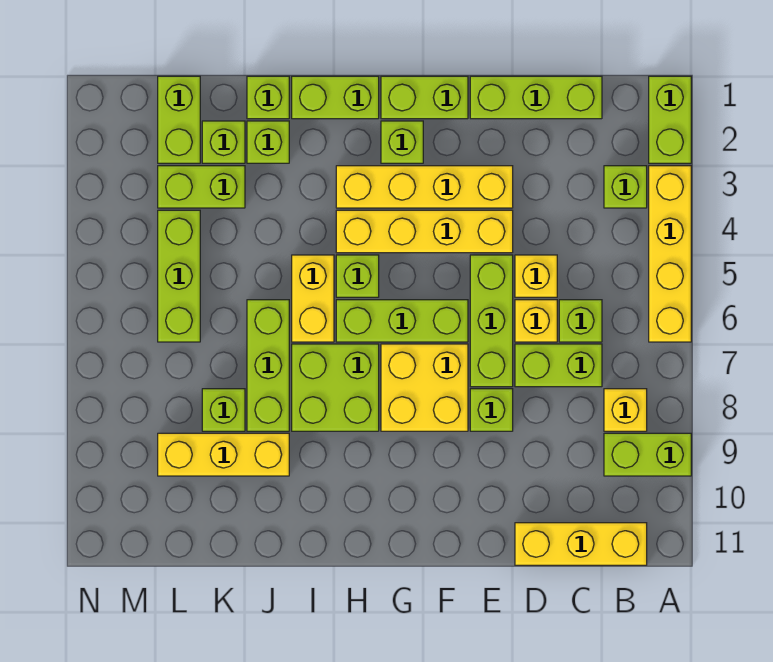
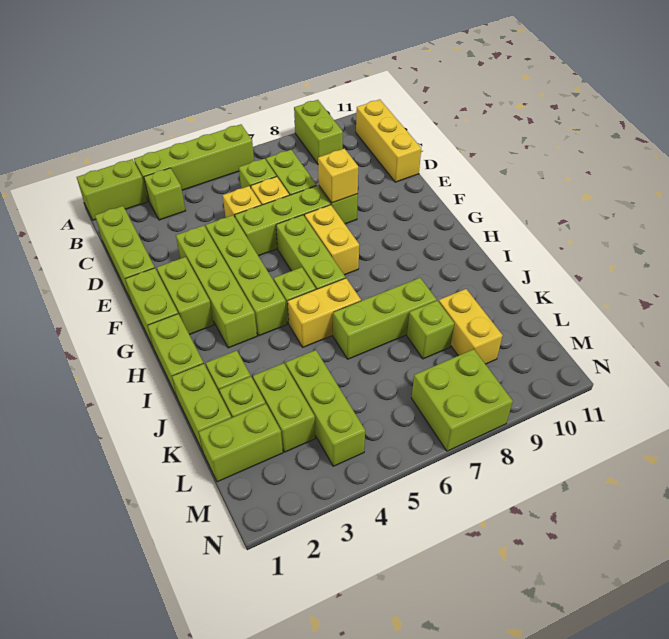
yellow 1x4 brick [649,166,691,342] -> lime 1x4 brick [134,124,254,200]
yellow 1x1 brick [604,389,647,431] -> yellow 1x1 brick moved to [318,149,358,203]
yellow 1x4 brick [336,166,513,208] -> lime 1x4 brick [176,225,257,348]
yellow 1x4 brick [336,210,513,253] -> lime 1x4 brick [206,215,287,336]
yellow 2x2 brick [381,344,468,431] -> yellow 1x2 brick [304,205,359,275]
lime 1x1 brick [381,121,423,163] -> lime 1x2 brick [157,257,214,335]
lime 2x2 brick [292,344,379,431] -> lime 2x2 brick moved to [412,349,513,451]
lime 1x1 brick [247,76,289,119] -> lime 1x2 brick [172,364,231,451]
yellow 1x3 brick [158,433,289,476] -> yellow 1x2 brick [439,289,503,364]
lime 1x3 brick [158,210,200,342] -> lime 1x3 brick turned to [286,350,365,466]

